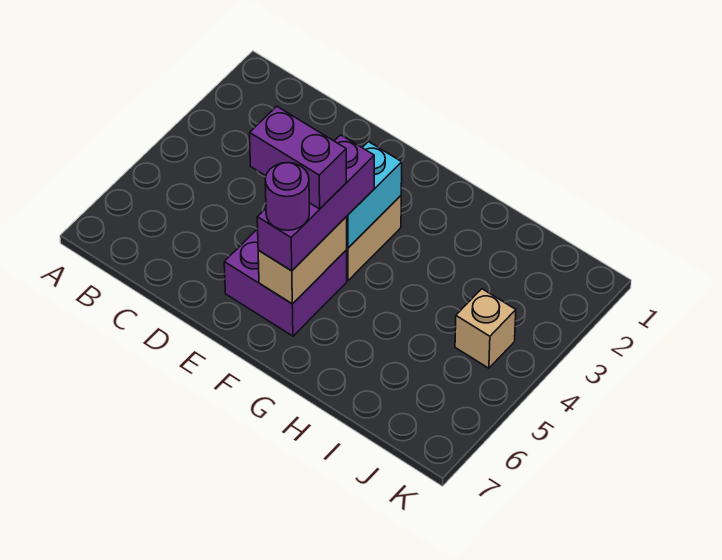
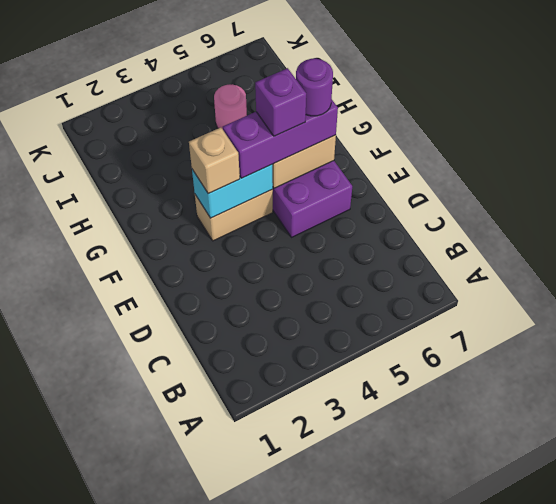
purple 1x2 brick [250,106,346,209] -> purple 1x1 brick [255,68,306,136]
none -> pink 1x1 round brick [214,85,247,129]
tan 1x1 brick [455,289,516,368] -> tan 1x1 brick moved to [189,127,240,194]

